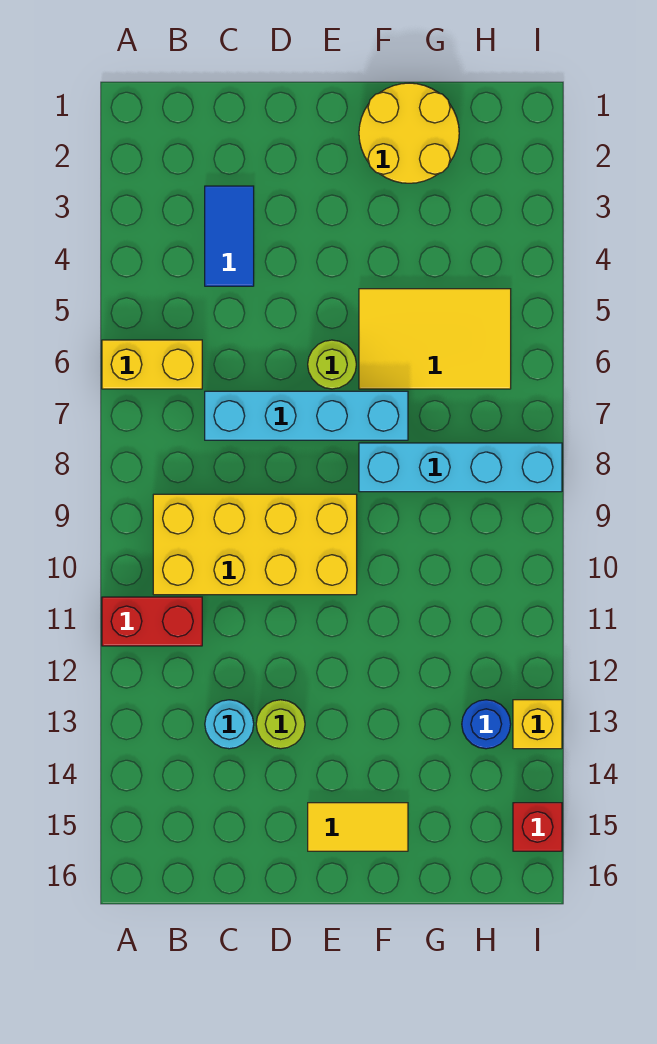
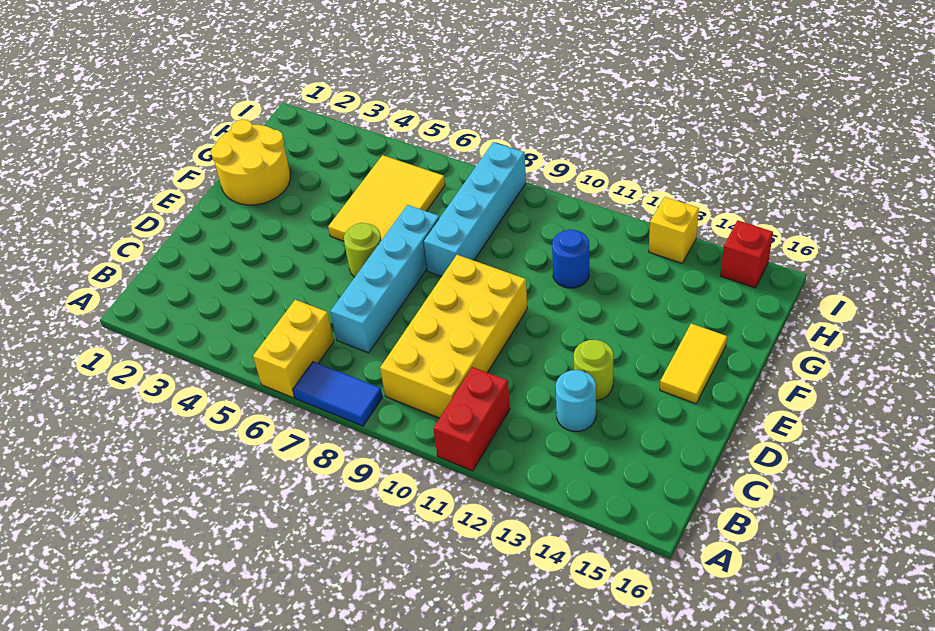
blue 1x2 tile [205,186,254,286] -> blue 1x2 tile moved to [293,361,383,426]
blue 1x1 round brick [462,700,511,749] -> blue 1x1 round brick moved to [552,229,589,288]

